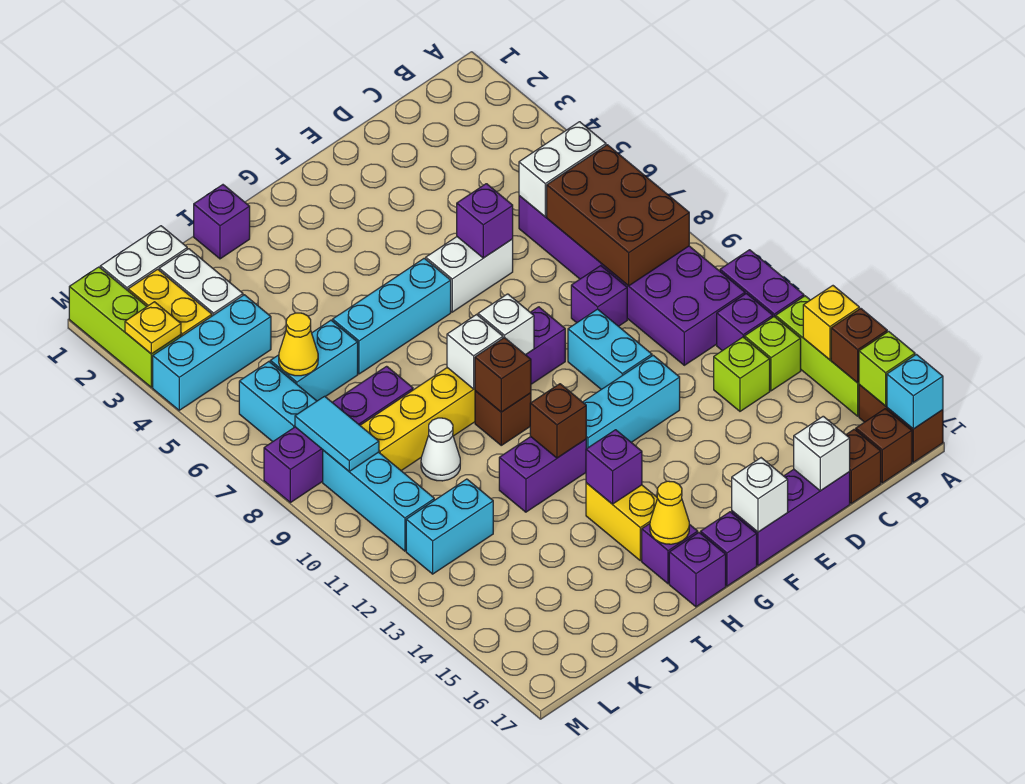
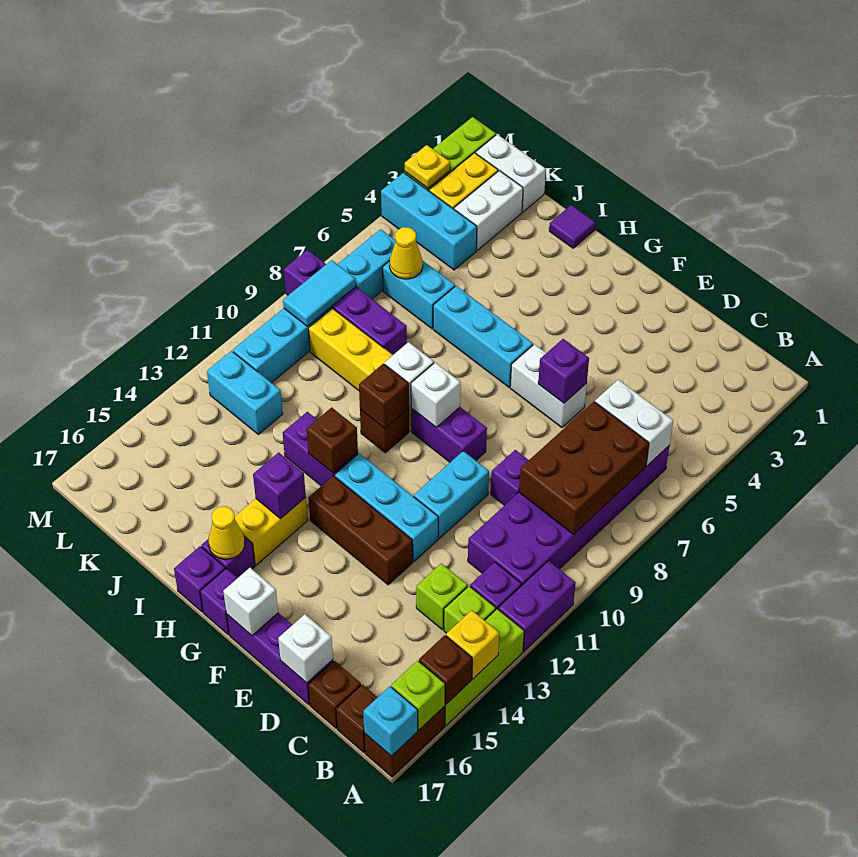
none -> brown 1x3 brick [308,476,413,585]
purple 1x1 brick [194,185,250,259] -> purple 1x1 tile [549,205,595,248]
white 1x1 cone [421,418,460,481] -> none

